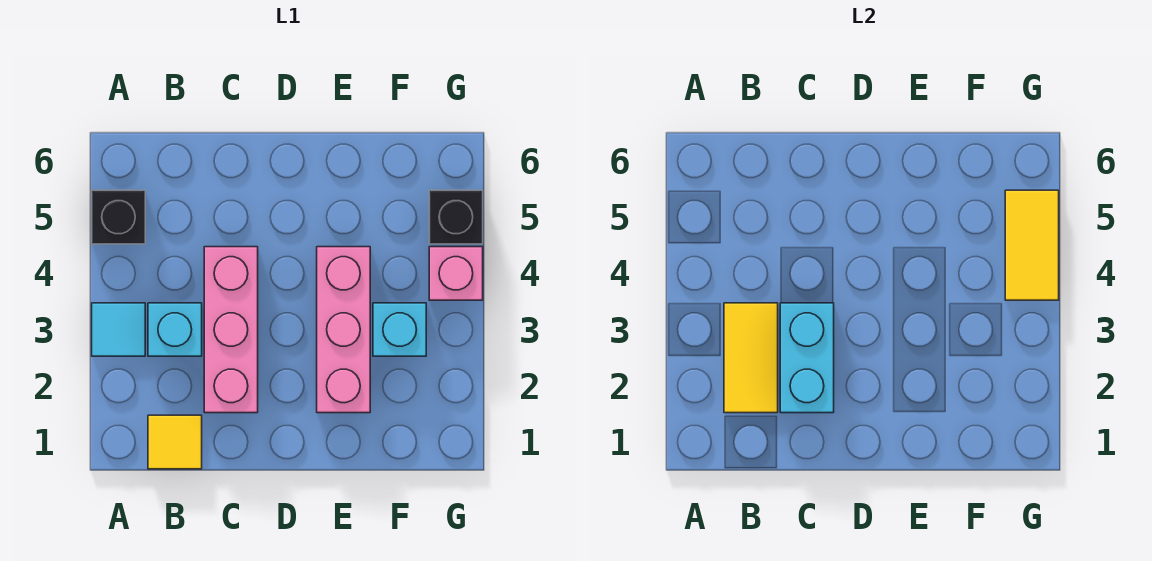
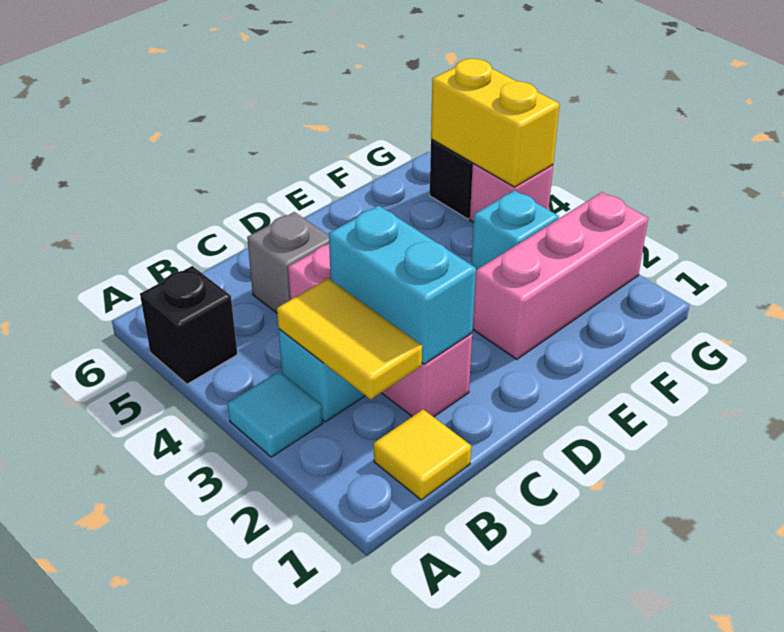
none -> grey 1x1 brick [247,212,329,313]
pink 1x3 brick [317,247,370,413] -> pink 1x3 brick turned to [473,192,648,359]
yellow 1x2 tile [1005,190,1059,300] -> yellow 1x2 brick [431,59,560,187]

